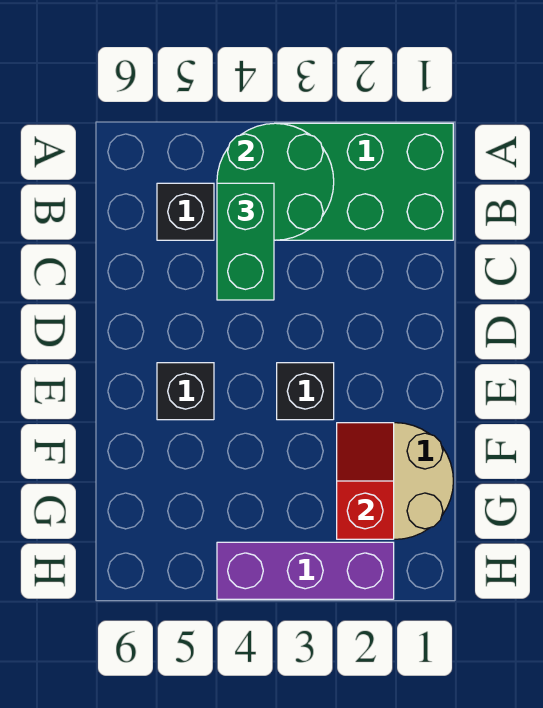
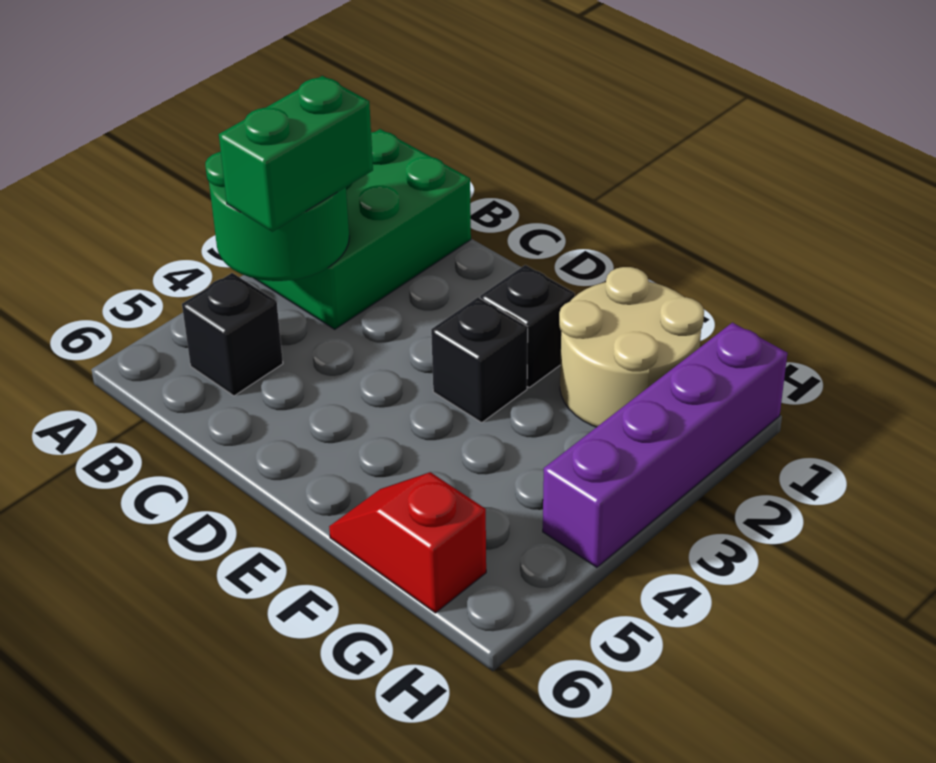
green 1x2 brick [217,183,274,300] -> green 1x2 brick turned to [219,76,373,232]
black 1x1 brick [157,363,214,420] -> black 1x1 brick moved to [480,265,575,388]
red 1x2 slope [337,423,394,539] -> red 1x2 slope moved to [329,472,486,613]
purple 1x3 brick [217,542,394,599] -> purple 1x4 brick [543,323,787,567]

